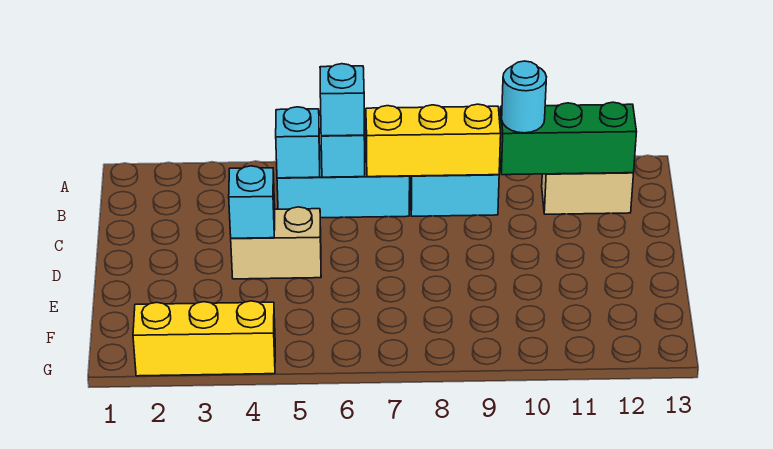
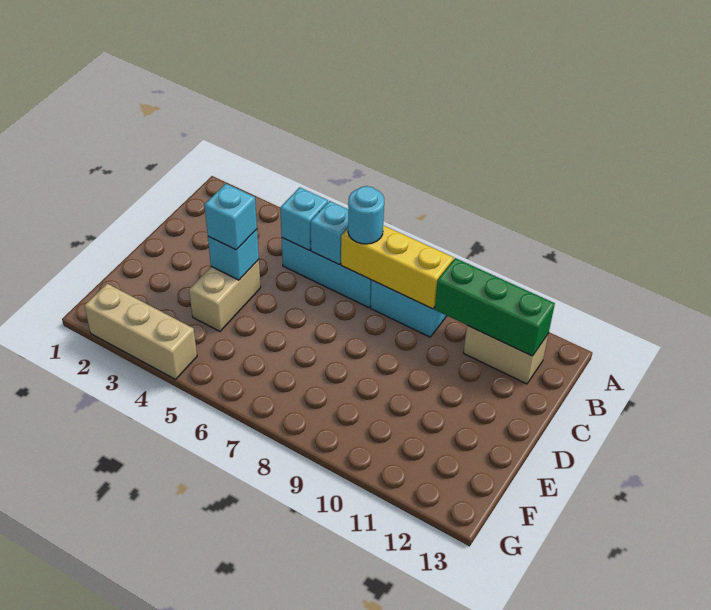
cyan 1x1 brick [320,64,364,136] -> cyan 1x1 brick moved to [204,184,257,250]
cyan 1x1 round brick [502,61,546,133] -> cyan 1x1 round brick moved to [348,186,384,244]
tan 1x2 brick [231,207,321,279] -> tan 1x2 brick turned to [189,260,261,331]
yellow 1x3 brick [133,301,275,376] -> tan 1x3 brick [84,284,197,379]

